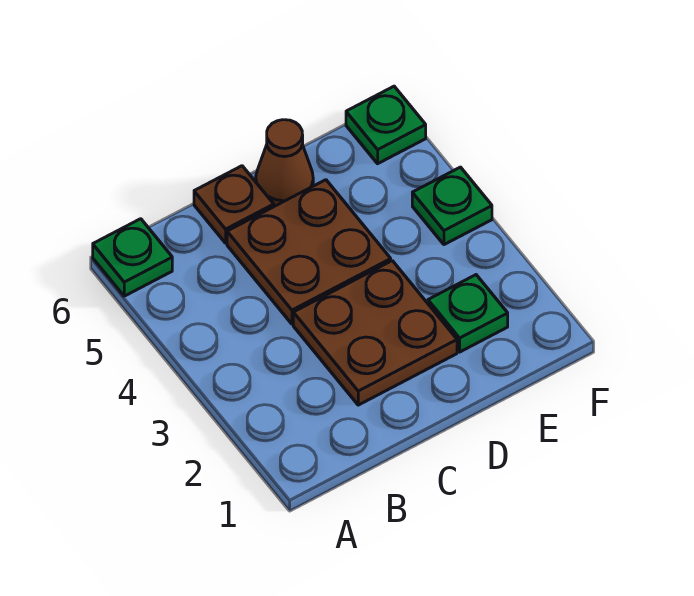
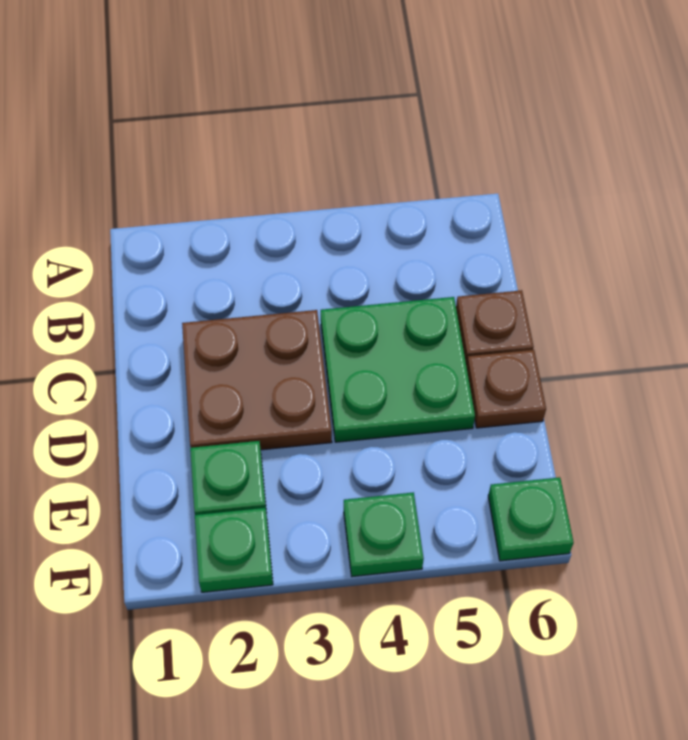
green 1x1 plate [93,219,172,296] -> green 1x1 plate moved to [195,508,273,592]
brown 2x2 plate [227,180,391,324] -> green 2x2 plate [321,297,475,442]
brown 1x1 cone [256,120,313,206] -> brown 1x1 plate [466,350,546,428]

